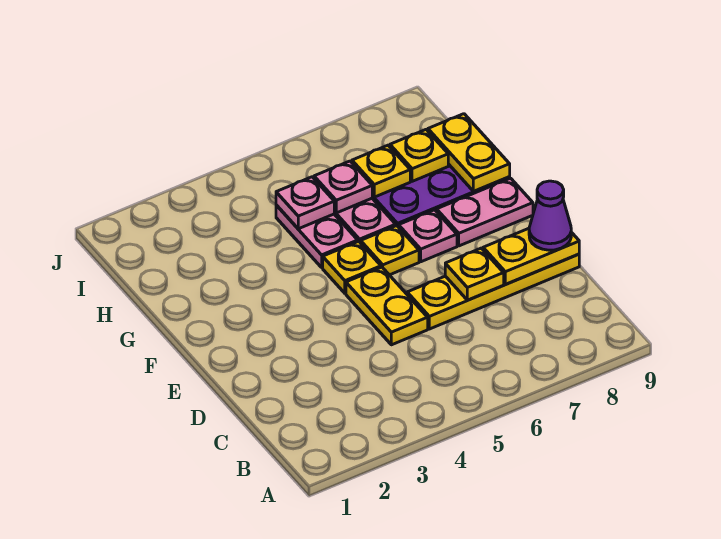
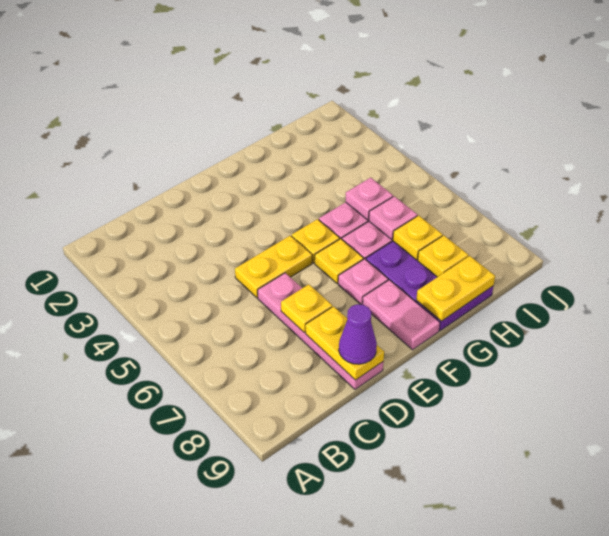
yellow 1x4 plate [407,254,579,329] -> pink 1x4 plate [258,273,383,389]

